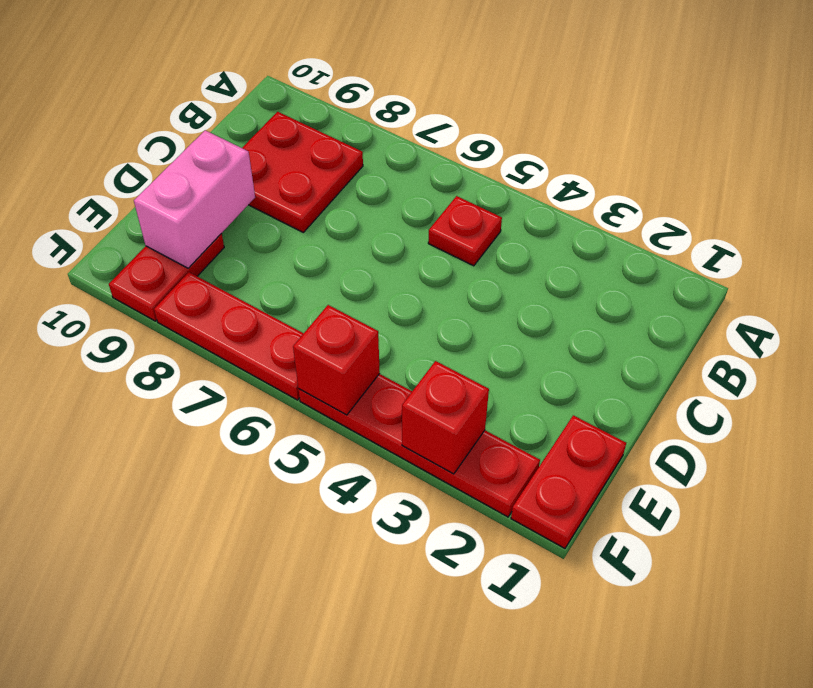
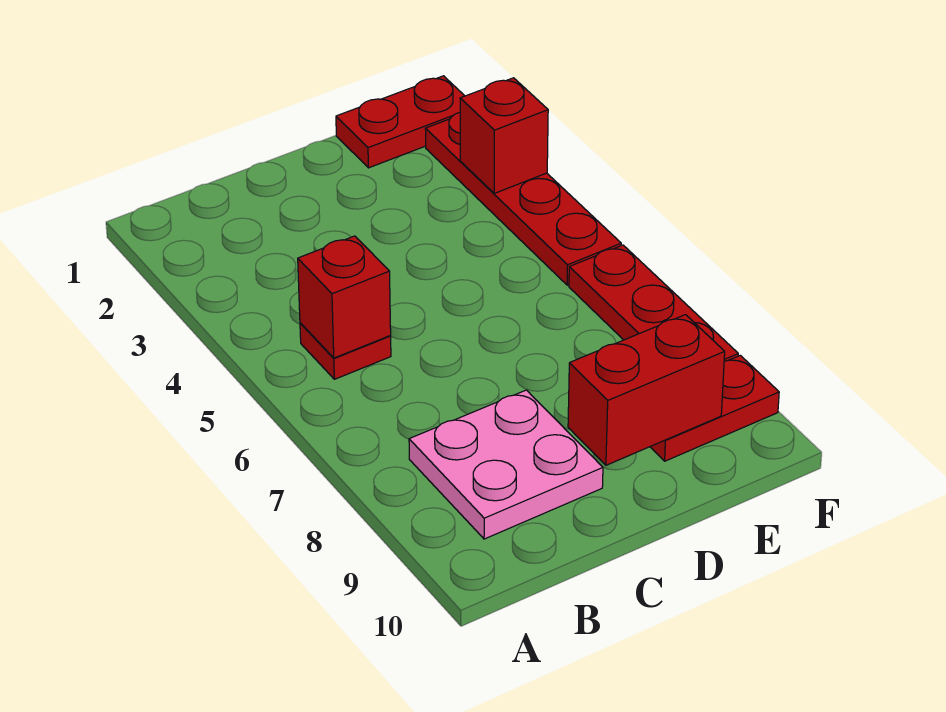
red 2x2 plate [242,112,363,232] -> pink 2x2 plate [409,390,603,539]
pink 1x2 brick [134,130,255,268] -> red 1x2 brick [568,315,725,465]
red 1x1 brick [293,305,380,415] -> red 1x1 brick moved to [298,236,391,358]

